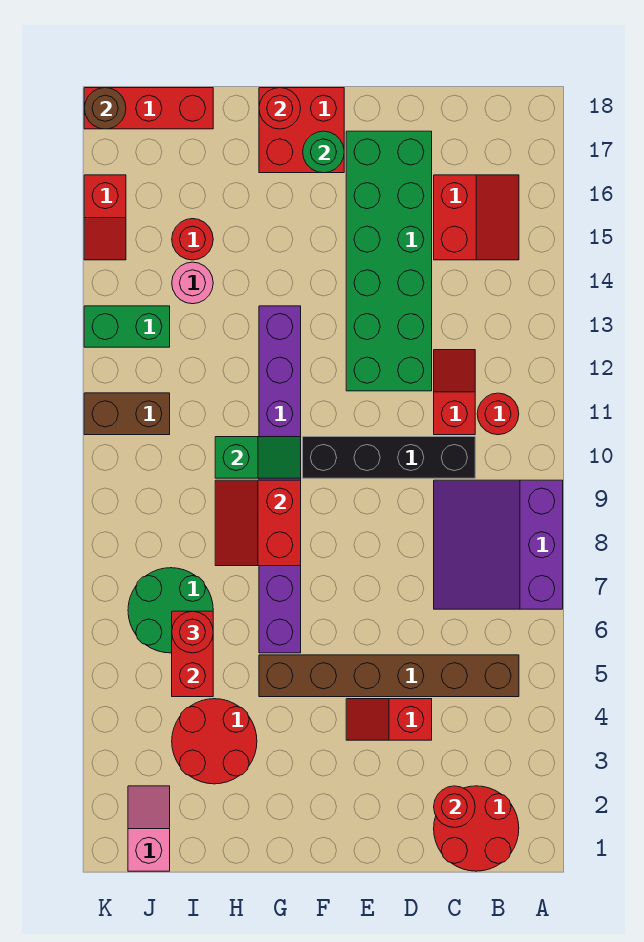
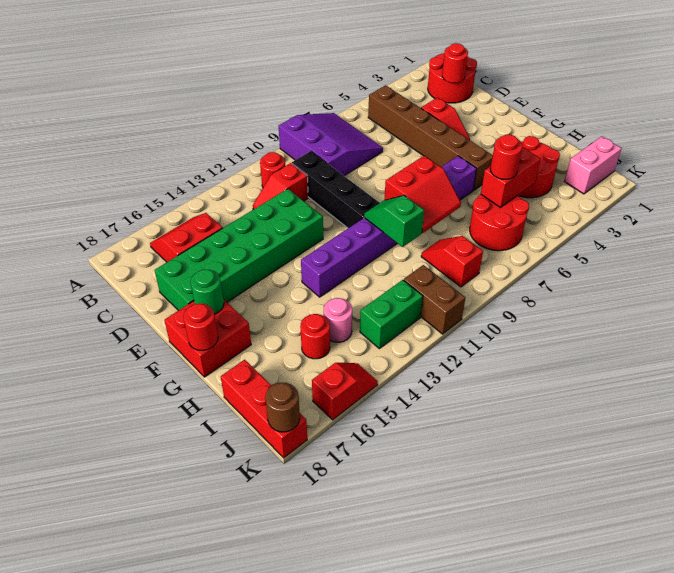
purple 3x3 slope [434,480,563,609] -> purple 3x3 slope turned to [279,113,383,176]
green 2x2 round brick [128,568,213,653] -> red 2x2 round brick [470,194,529,251]
none -> red 1x2 slope [421,236,483,287]
pink 1x2 slope [128,786,170,871] -> pink 1x2 brick [565,136,622,194]
green 1x2 brick [84,306,170,347] -> green 1x2 brick turned to [360,280,423,349]

